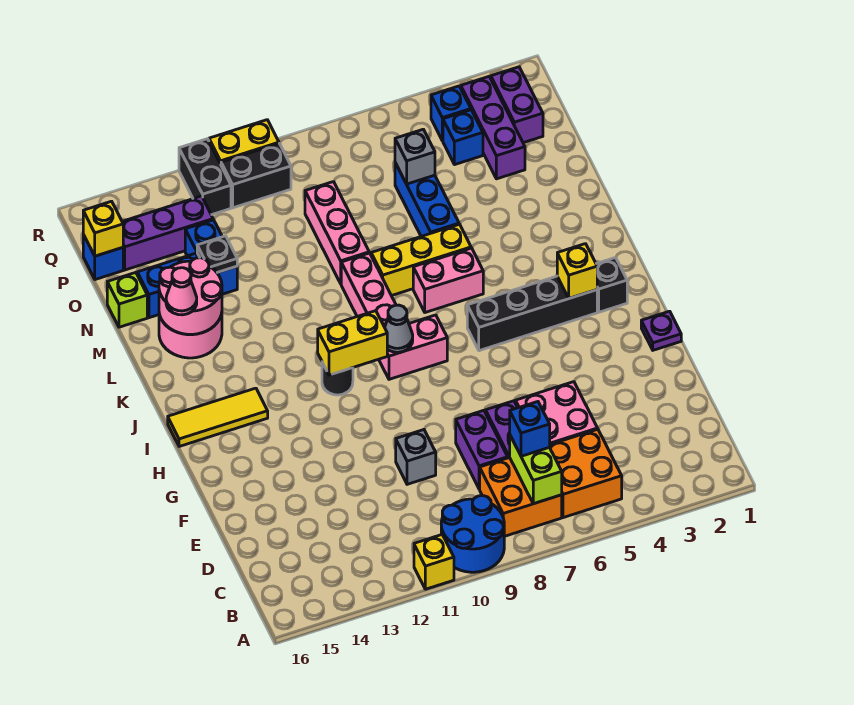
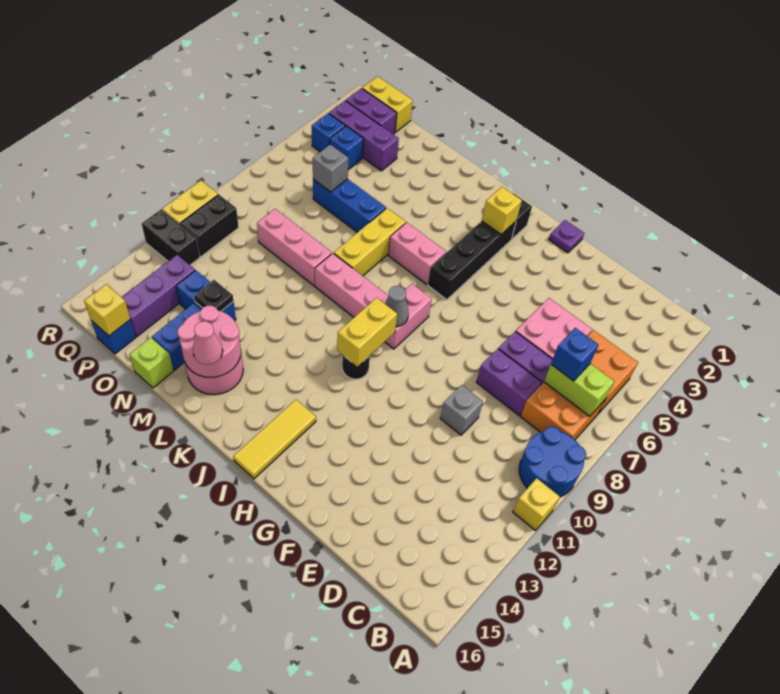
pink 1x2 brick [413,248,483,312] -> pink 1x2 brick turned to [388,223,446,284]
none -> yellow 1x2 brick [362,76,413,132]

